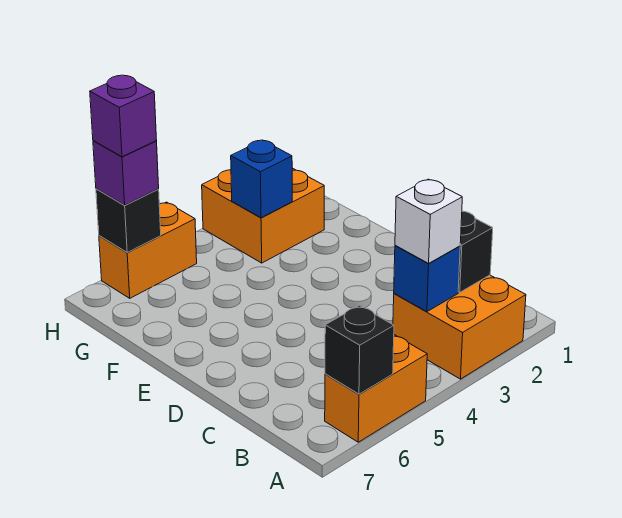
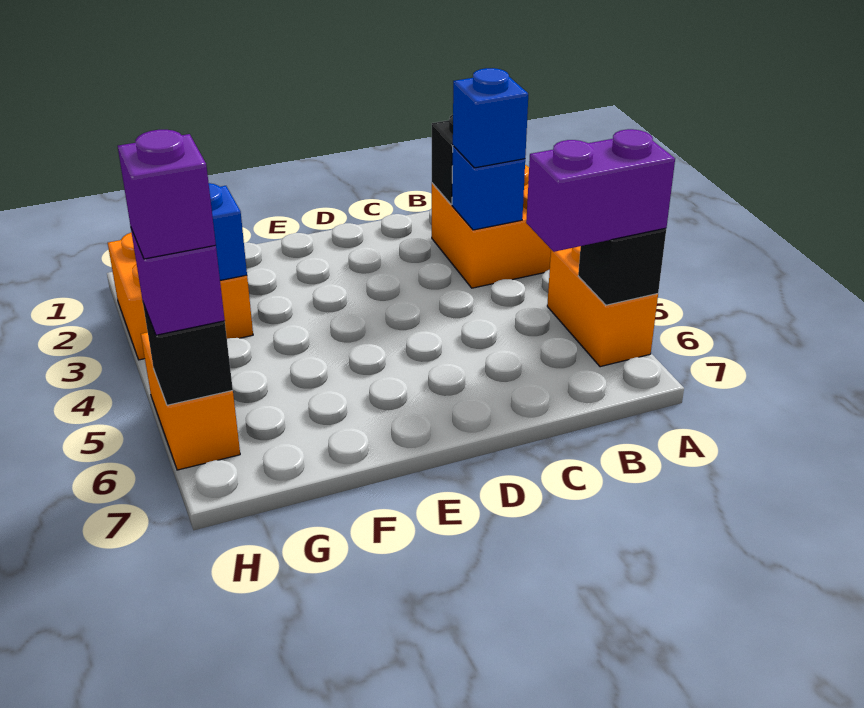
none -> purple 1x2 brick [526,129,675,252]
white 1x1 brick [395,179,462,263] -> blue 1x1 brick [453,68,528,168]

